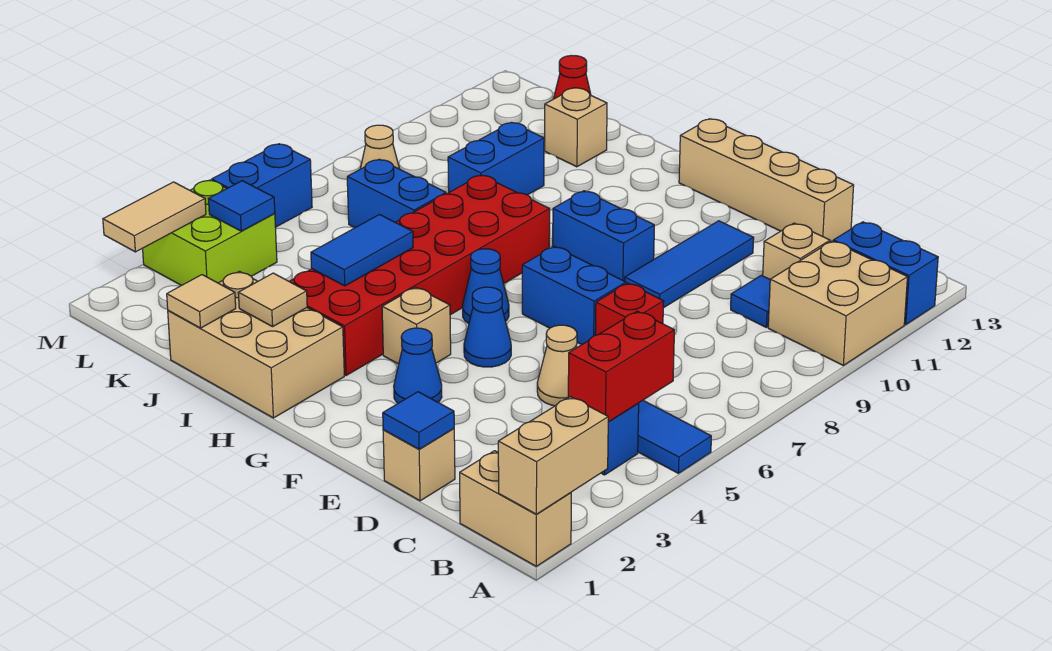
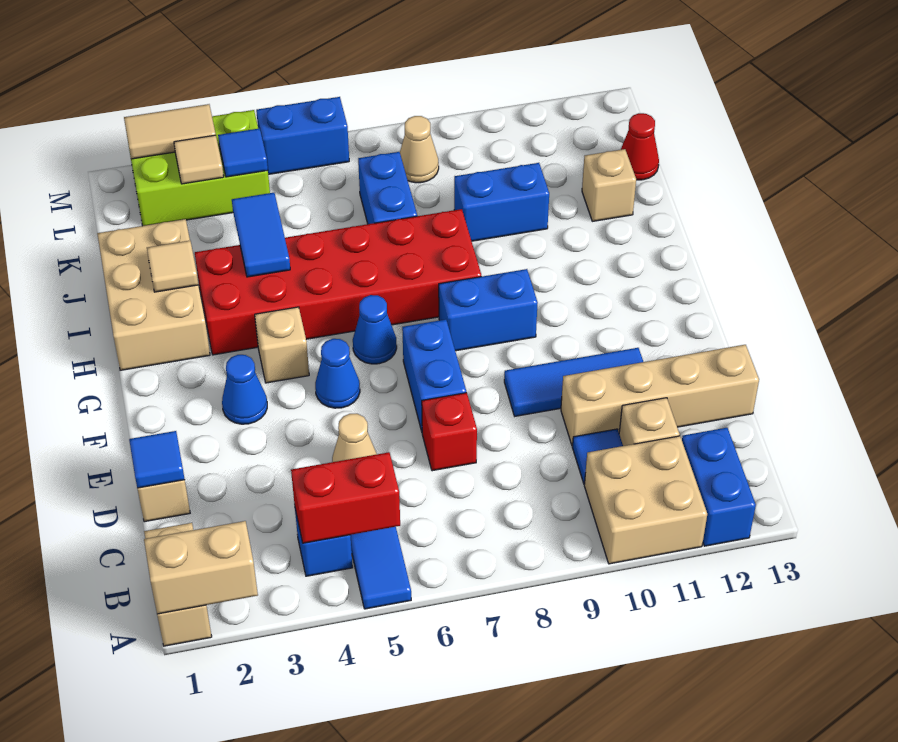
tan 1x4 brick [679,119,854,242] -> tan 1x4 brick turned to [561,345,759,446]
blue 1x2 brick [553,191,654,281] -> blue 1x2 brick turned to [439,269,538,351]
blue 1x2 tile [311,215,413,286] -> blue 1x2 tile turned to [232,193,290,277]
tan 1x1 tile [167,275,236,328] -> tan 1x1 tile moved to [174,135,224,184]
lime 2x2 brick [143,180,277,286] -> lime 2x3 brick [129,110,270,226]

